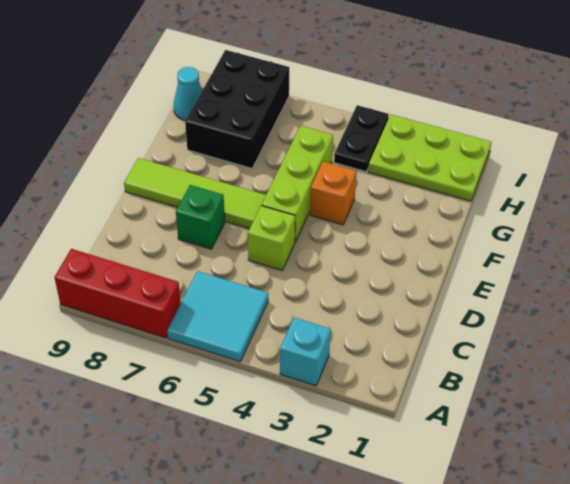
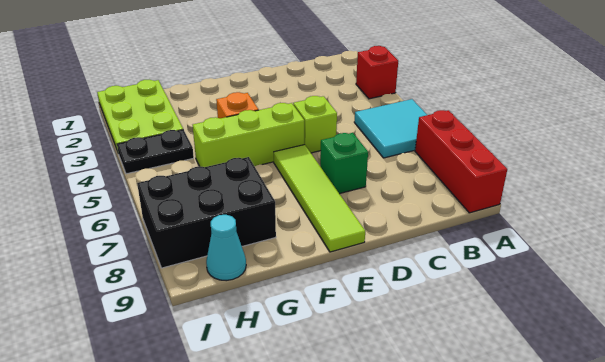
cyan 1x1 brick [280,318,331,386] -> red 1x1 brick [356,46,398,99]

